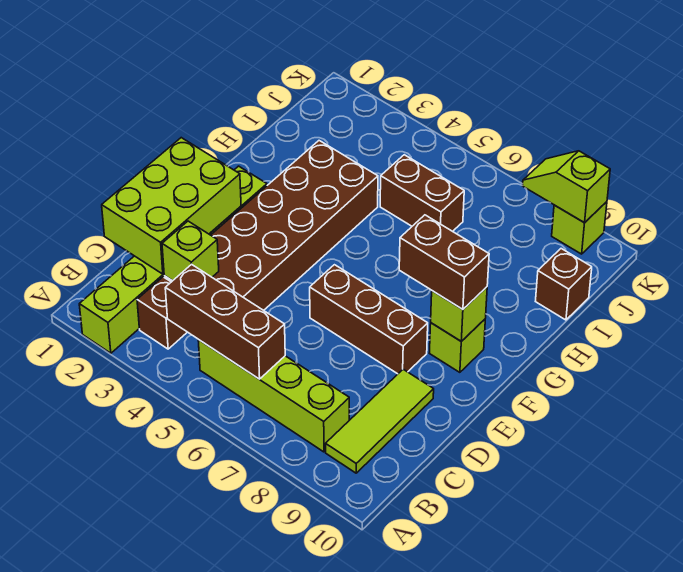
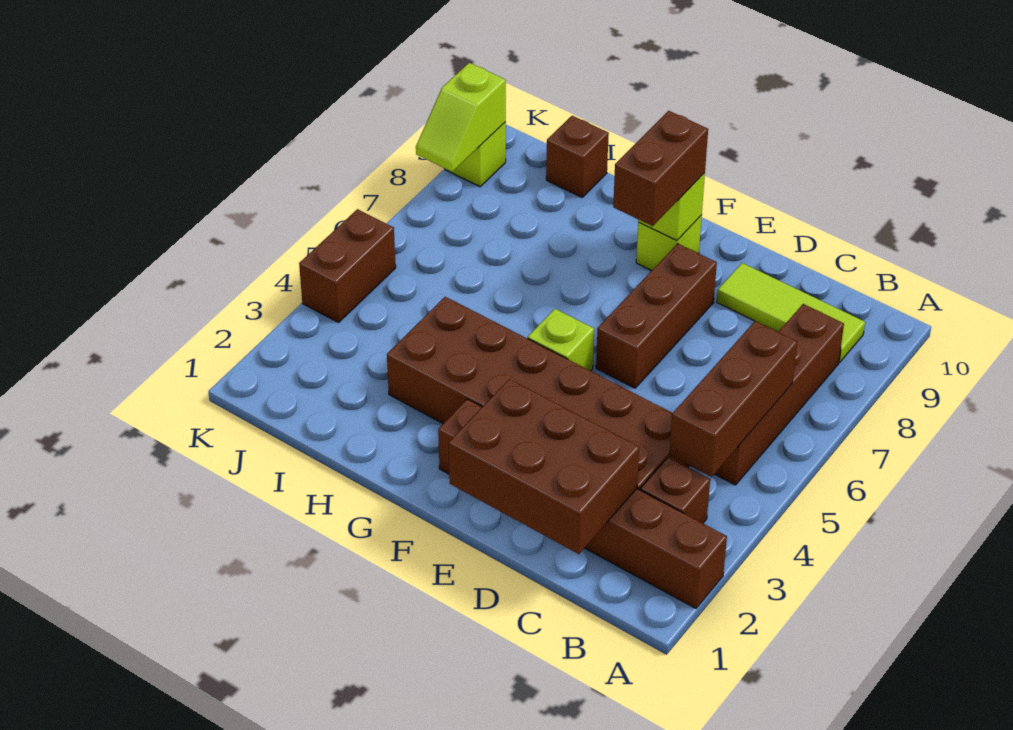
lime 1x6 brick [79,166,267,353] -> brown 1x6 brick [438,399,727,608]
lime 1x4 brick [198,340,349,452] -> brown 1x4 brick [715,304,844,485]
lime 2x3 brick [102,138,241,274] -> brown 2x3 brick [449,379,639,554]
lime 1x1 brick [162,221,219,281] -> lime 1x1 brick moved to [528,309,594,371]
brown 1x2 brick [380,155,464,231] -> brown 1x2 brick moved to [299,209,396,322]

